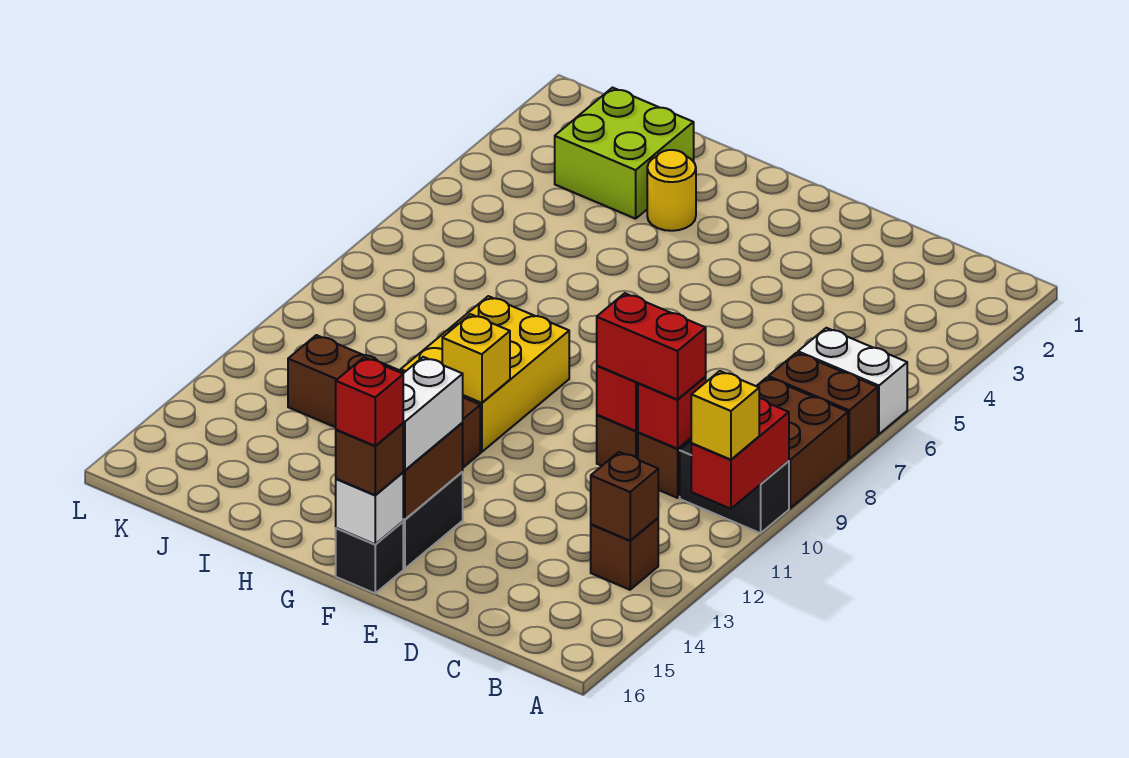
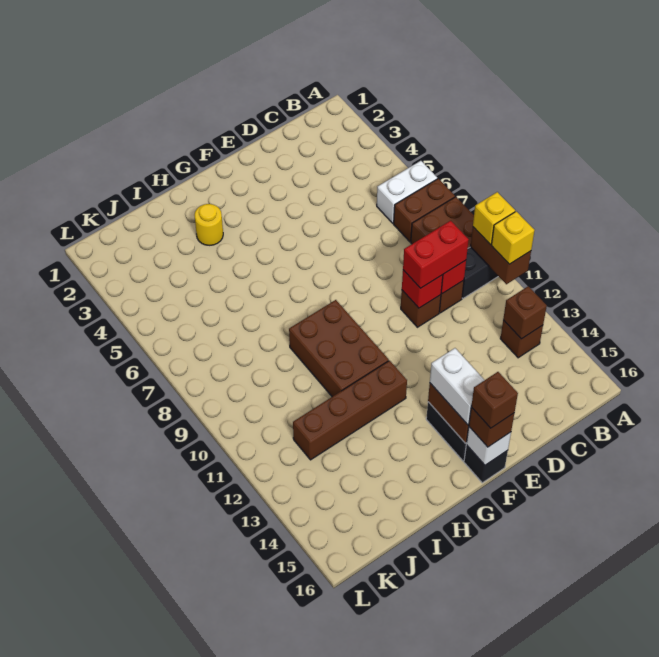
red 1x2 brick [691,398,789,509] -> brown 1x2 brick [470,227,531,284]
red 1x1 brick [336,357,403,446] -> brown 1x1 brick [471,372,518,428]
yellow 2x3 brick [401,296,569,452] -> brown 2x3 brick [289,300,389,397]
yellow 1x1 brick [442,314,510,403] -> yellow 1x1 brick moved to [473,192,515,245]
lime 2x2 brick [555,88,694,219] -> none

